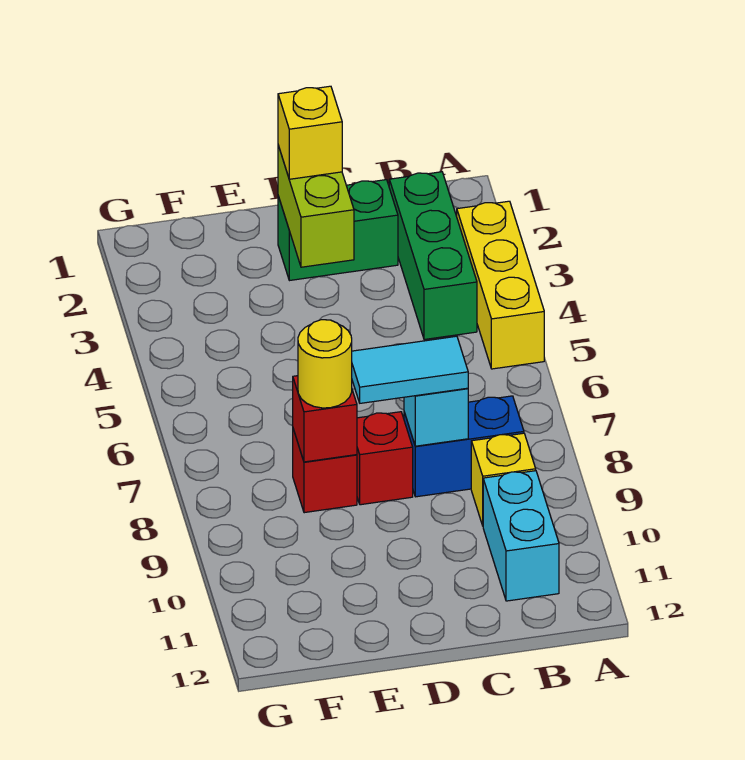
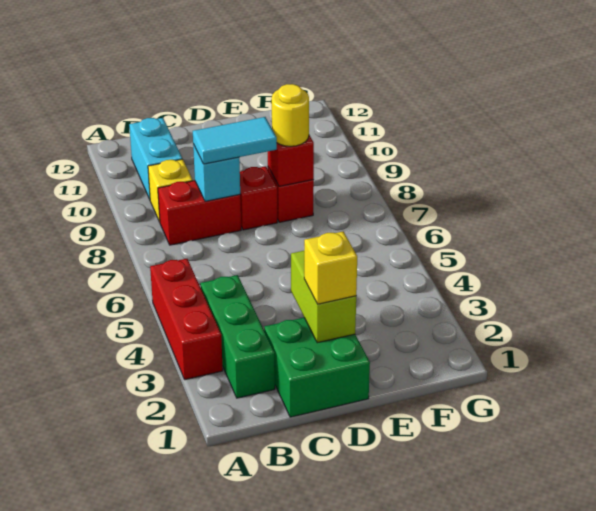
yellow 1x3 brick [457,201,544,369] -> red 1x3 brick [150,259,223,380]
blue 1x2 brick [404,396,524,497] -> red 1x2 brick [158,181,241,245]
green 1x2 brick [278,180,398,281] -> green 2x2 brick [264,318,370,417]

